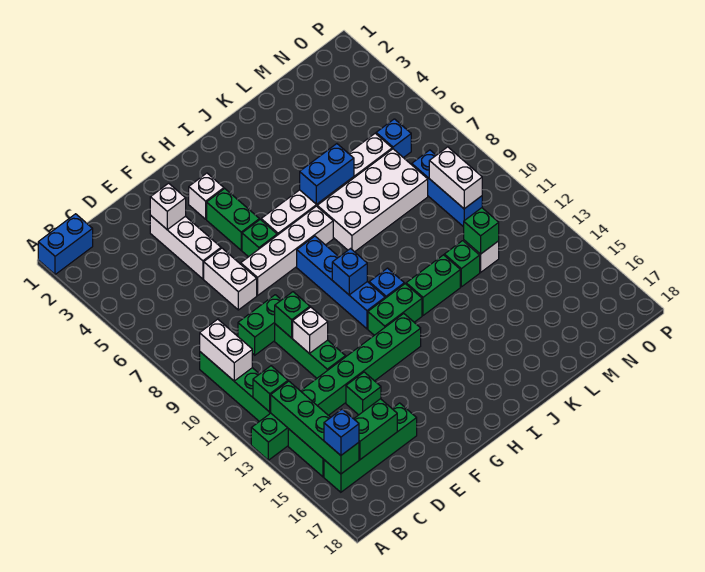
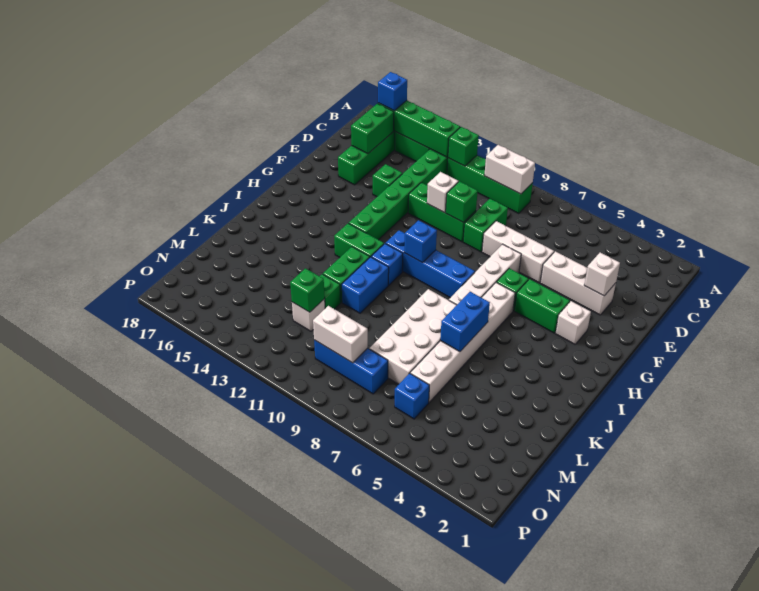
blue 1x2 brick [38,214,93,275] -> blue 1x2 brick moved to [342,257,389,313]
white 1x2 brick [204,248,257,310] -> white 1x3 brick [482,221,554,282]
green 1x2 brick [368,284,422,335] -> green 1x2 brick turned to [334,223,384,257]

